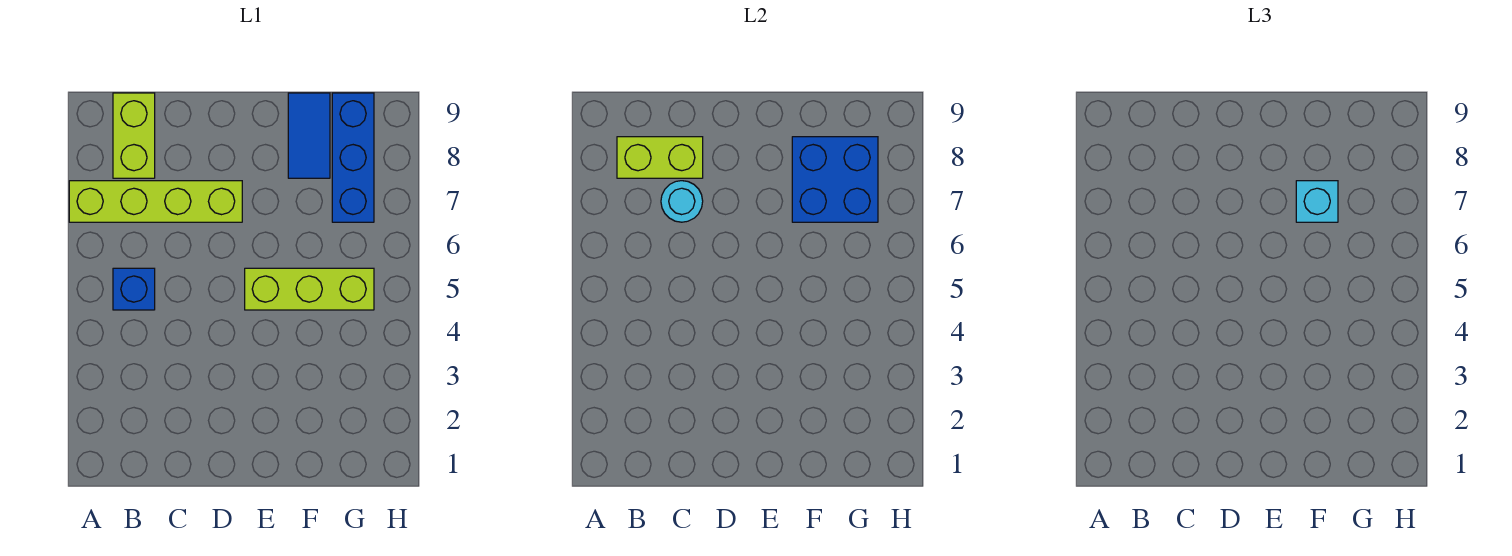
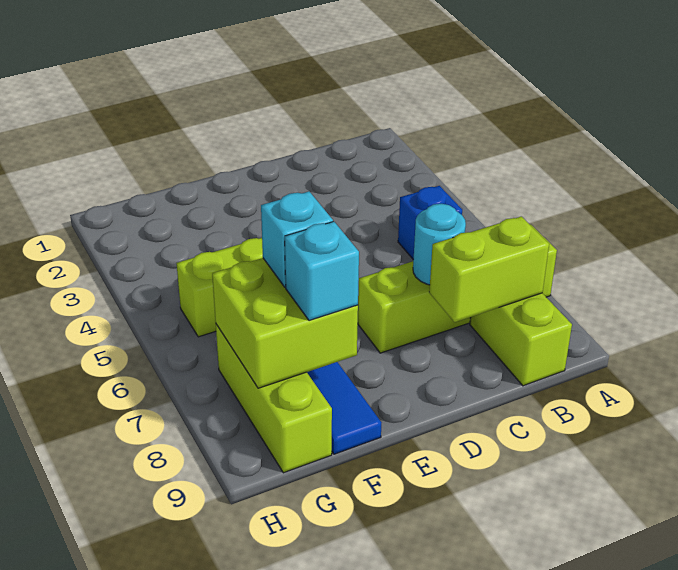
blue 2x2 brick [792,137,878,222] -> lime 2x2 brick [212,258,358,388]
none -> cyan 1x1 brick [285,222,359,321]
blue 1x3 brick [332,93,374,222] -> lime 1x3 brick [216,324,332,473]

